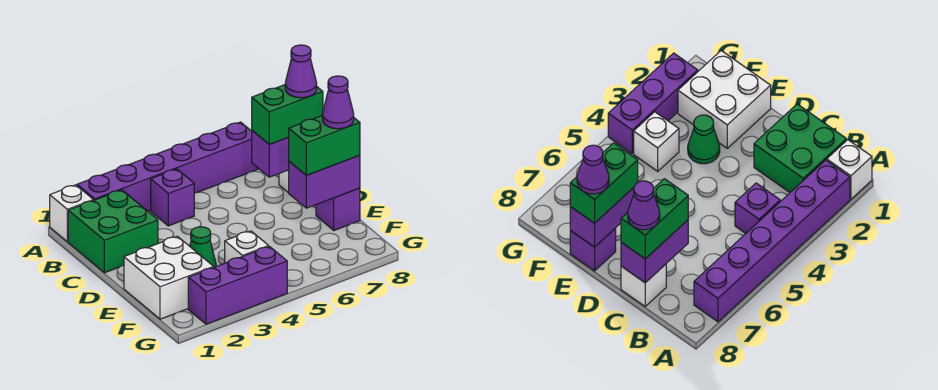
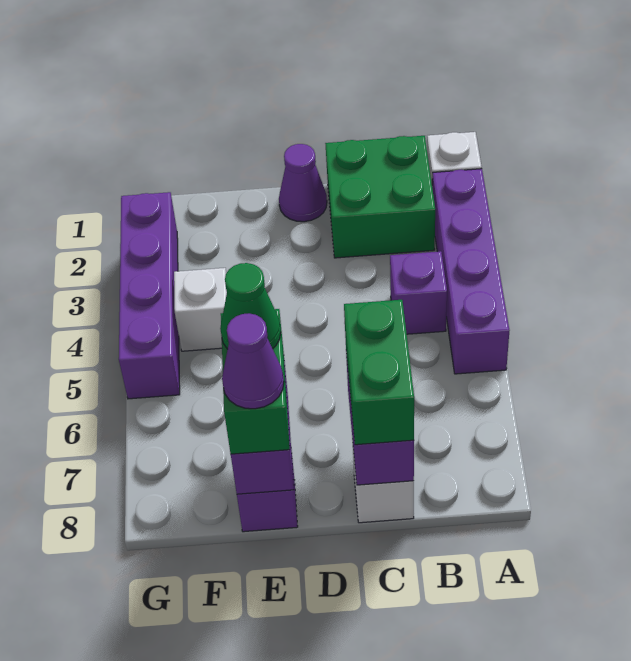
purple 1x6 brick [77,122,258,211] -> purple 1x4 brick [432,169,509,374]
purple 1x1 cone [285,45,317,98] -> purple 1x1 cone moved to [279,144,327,222]
white 2x2 brick [124,236,214,319] -> none
green 1x1 cone [190,227,216,267] -> green 1x1 cone moved to [220,263,281,349]
purple 1x3 brick [188,246,287,324] -> purple 1x4 brick [119,192,180,399]

